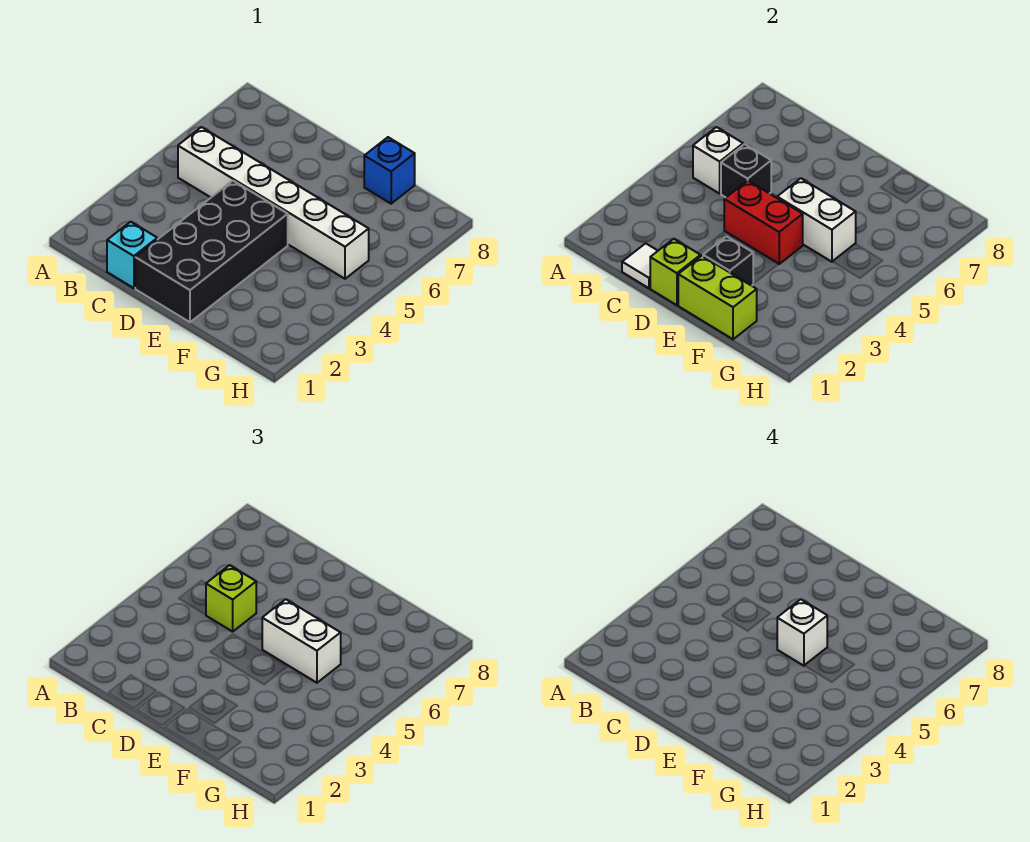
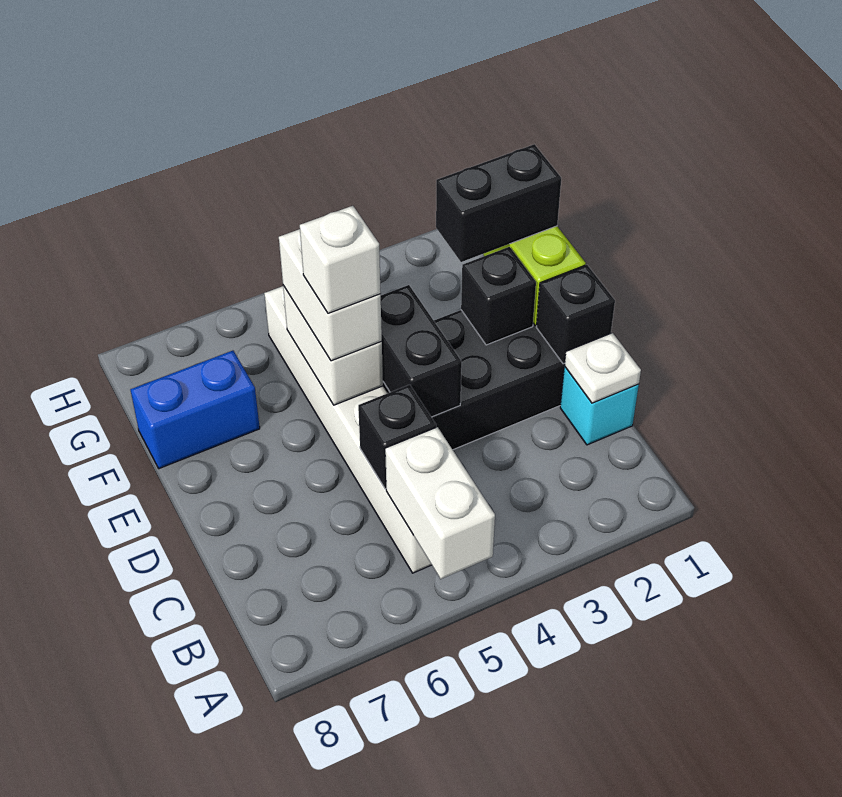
white 1x1 brick [693,127,743,194] -> white 1x2 brick [385,427,495,579]
white 1x1 tile [622,243,658,288] -> white 1x1 plate [564,333,641,403]
lime 1x1 brick [206,565,256,632] -> none
lime 1x1 brick [650,239,701,305] -> black 1x1 brick [536,265,615,364]
red 1x2 brick [724,181,803,264] -> black 1x2 brick [381,285,462,417]
none -> black 1x2 brick [436,144,561,262]
blue 1x1 brick [364,137,415,204] -> blue 1x2 brick [130,351,260,469]

